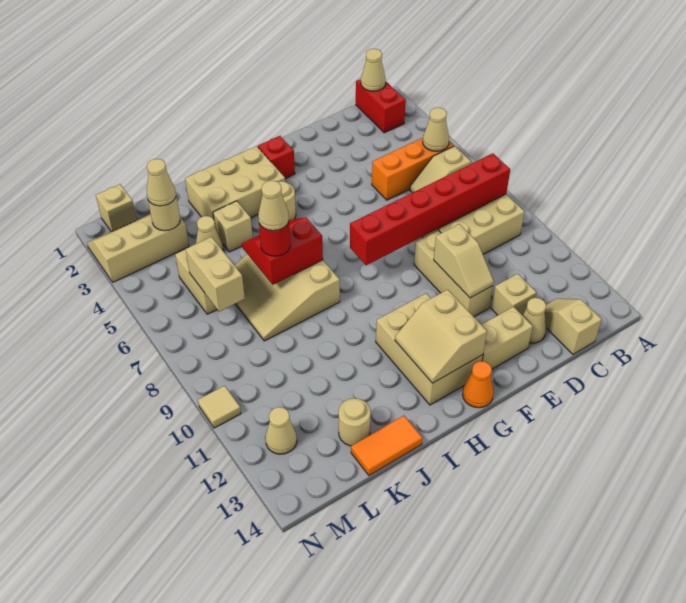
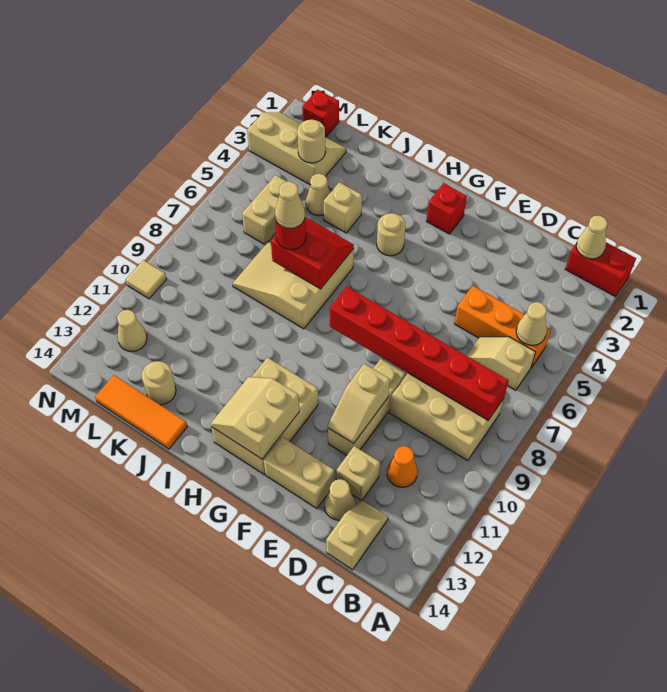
red 1x2 brick [356,79,406,133] -> red 1x2 brick turned to [565,242,636,297]
orange 1x1 cone [463,361,494,408] -> orange 1x1 cone moved to [387,446,418,487]
tan 2x3 brick [185,146,285,219] -> none
orange 1x2 tile [351,416,423,475] -> orange 1x3 tile [95,375,187,449]
tan 1x1 cone [147,159,176,206] -> none
tan 1x2 brick [186,237,245,312] -> none
tan 1x1 brick [96,184,137,232] -> red 1x1 brick [302,90,339,137]

